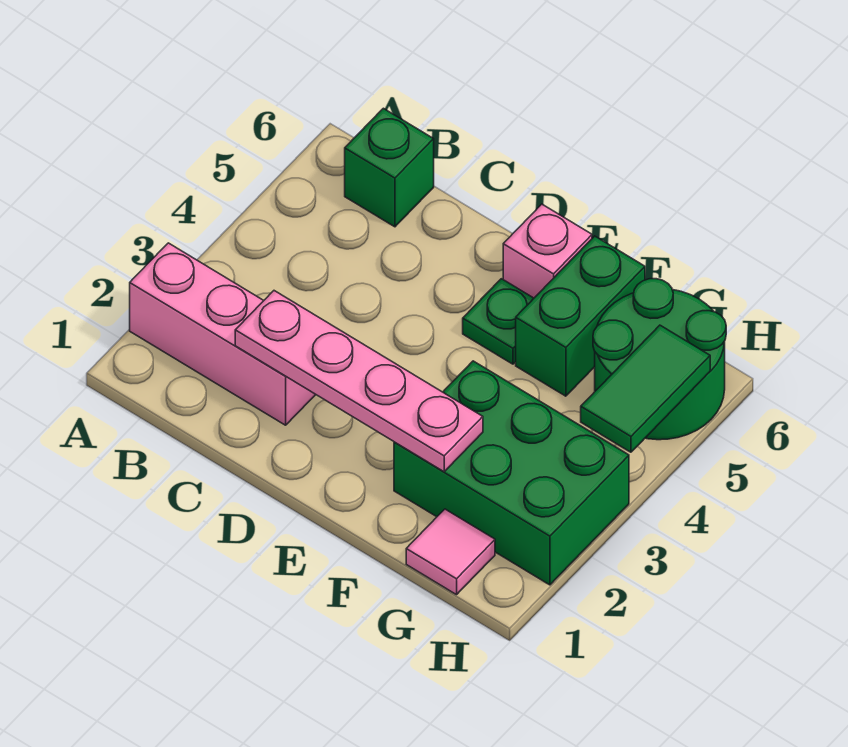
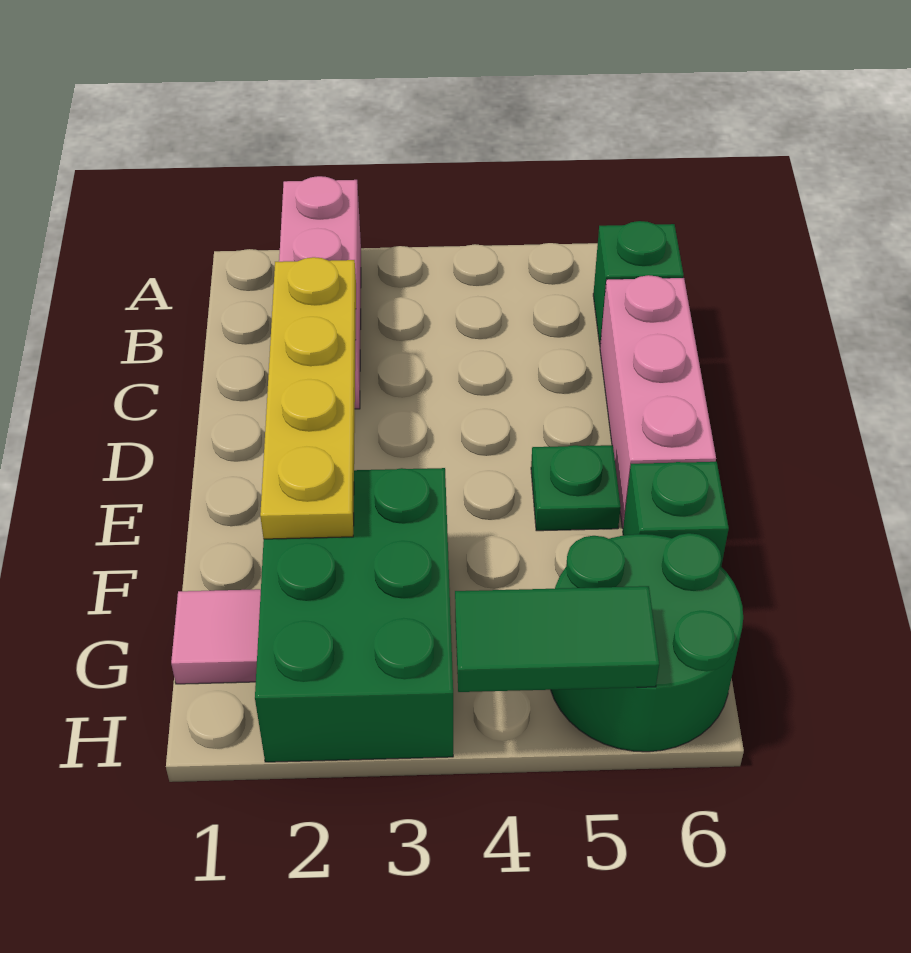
pink 1x4 plate [235,291,483,472] -> yellow 1x4 plate [260,257,356,539]
pink 1x1 brick [503,204,592,298] -> pink 1x3 brick [600,275,716,528]
green 1x2 brick [516,236,645,396] -> green 1x1 brick [623,462,729,566]

